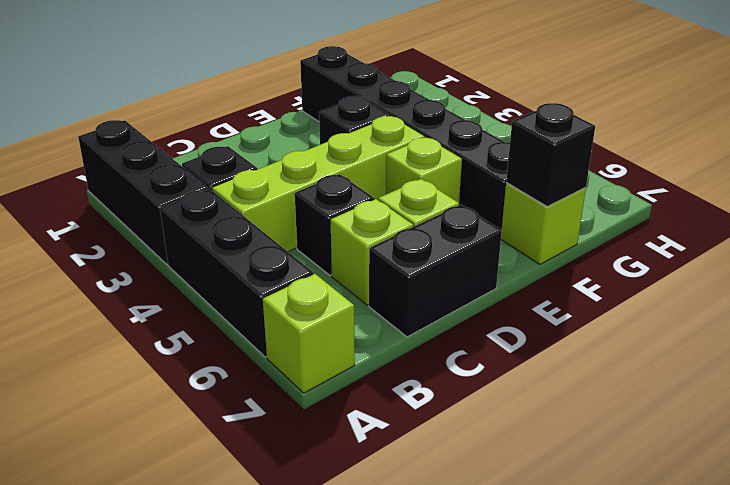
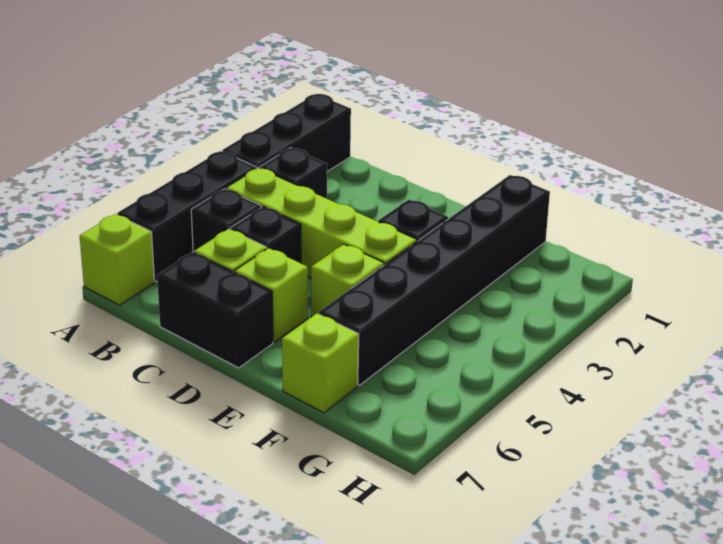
black 1x1 brick [506,103,595,207] -> black 1x1 brick moved to [191,189,261,252]

